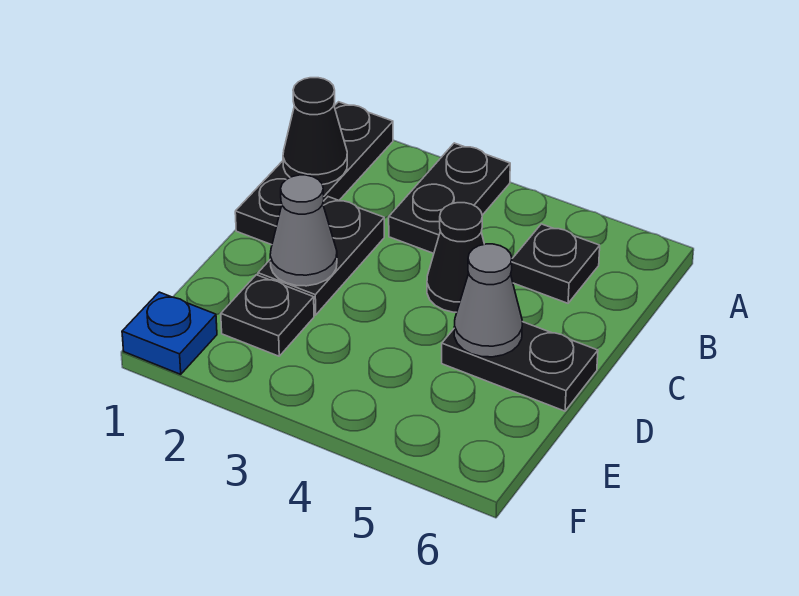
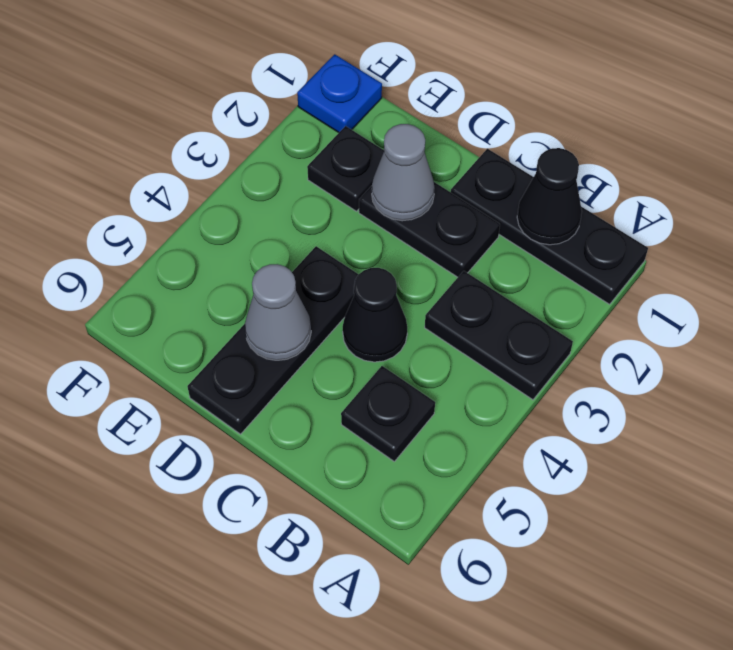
black 1x2 plate [442,322,598,411] -> black 1x3 plate [187,246,359,434]

